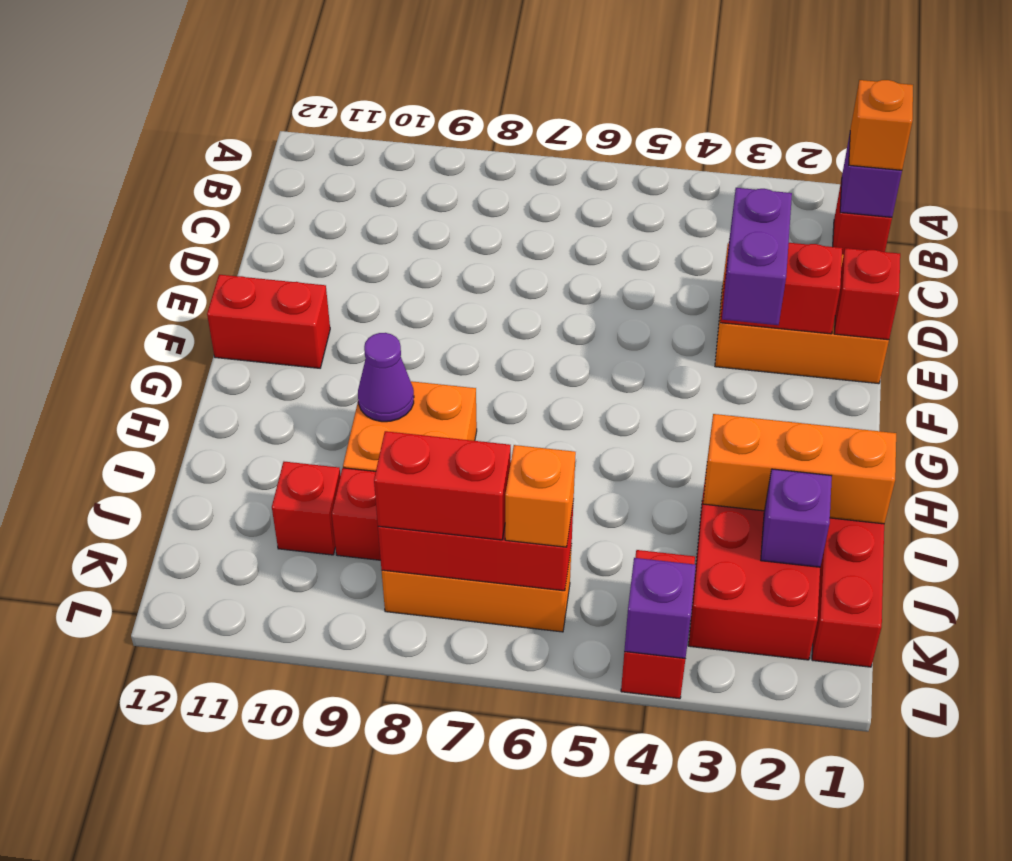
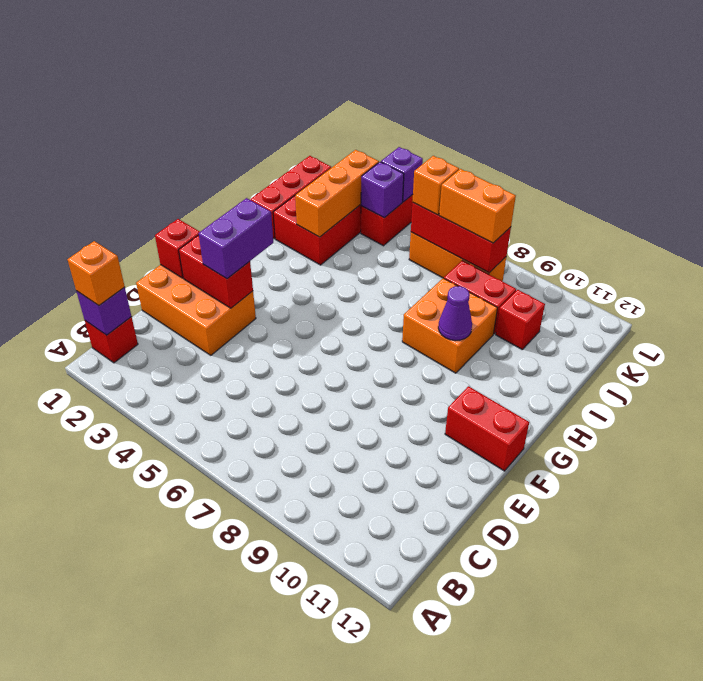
orange 1x3 brick [703,414,896,524] -> orange 1x3 brick turned to [295,150,379,237]
purple 1x1 brick [761,469,832,567] -> purple 1x1 brick moved to [361,162,404,218]
red 1x2 brick [374,431,511,540] -> orange 1x2 brick [439,169,516,243]

